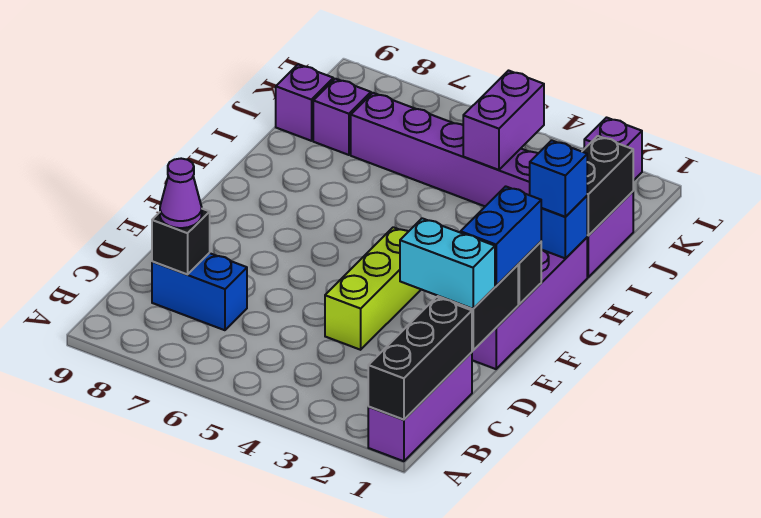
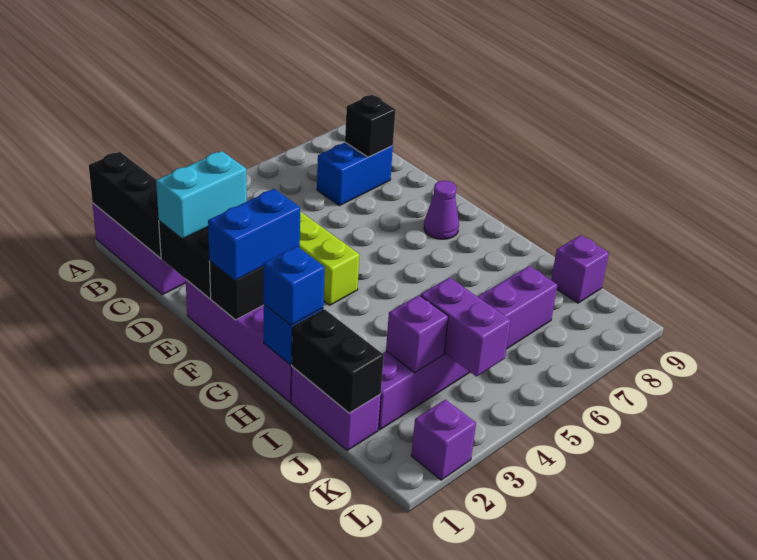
purple 1x1 cone [160,159,202,228] -> purple 1x1 cone moved to [424,181,459,239]
blue 1x2 brick [461,186,541,286] -> blue 1x2 brick turned to [208,189,300,281]
purple 1x1 brick [313,79,371,155] -> purple 1x1 brick moved to [386,295,448,373]

